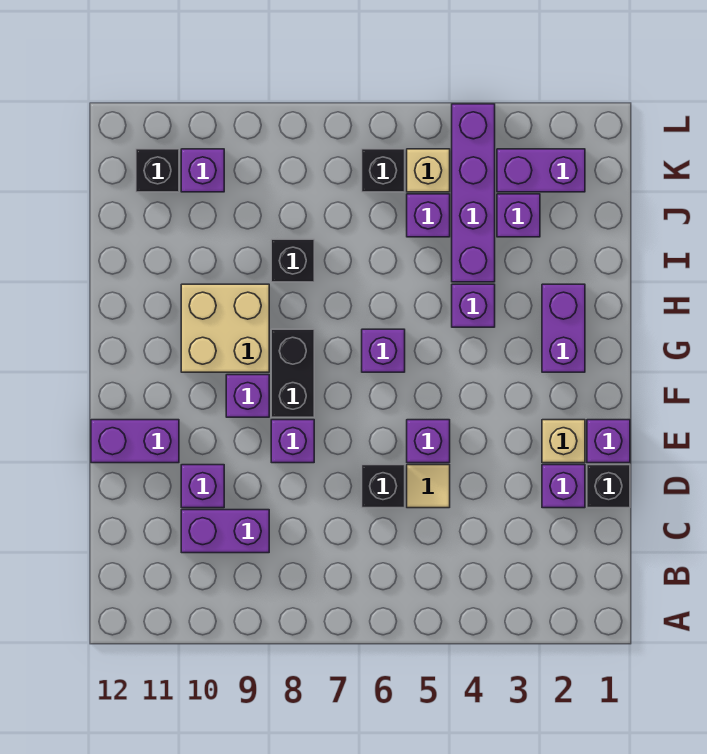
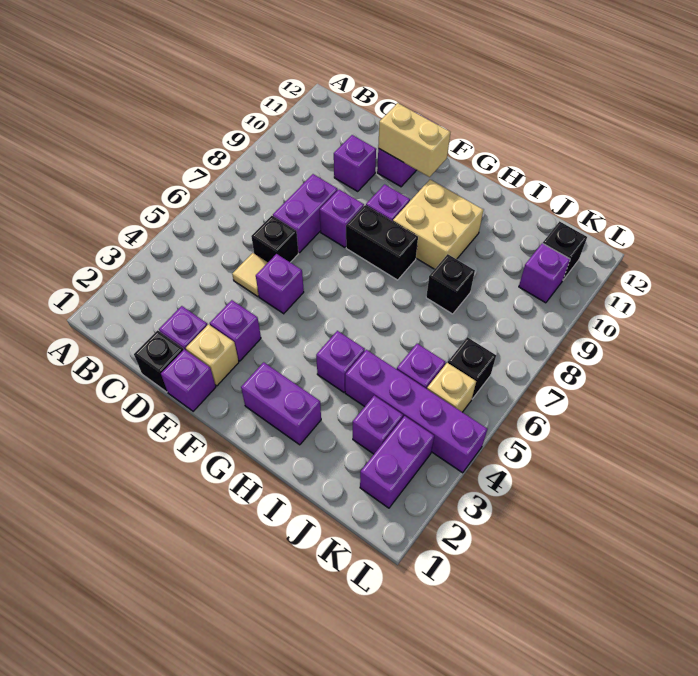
purple 1x2 brick [181,510,269,553] -> purple 1x2 brick moved to [273,174,338,253]
none -> tan 1x2 brick [378,103,451,177]
purple 1x1 brick [362,329,405,372] -> purple 1x1 brick moved to [210,300,261,361]

